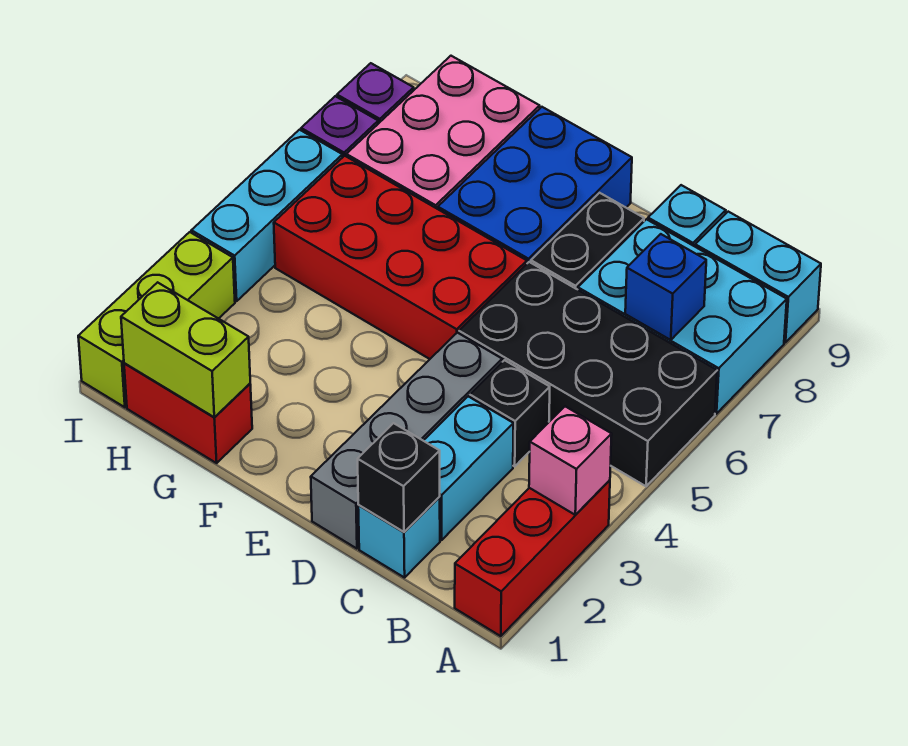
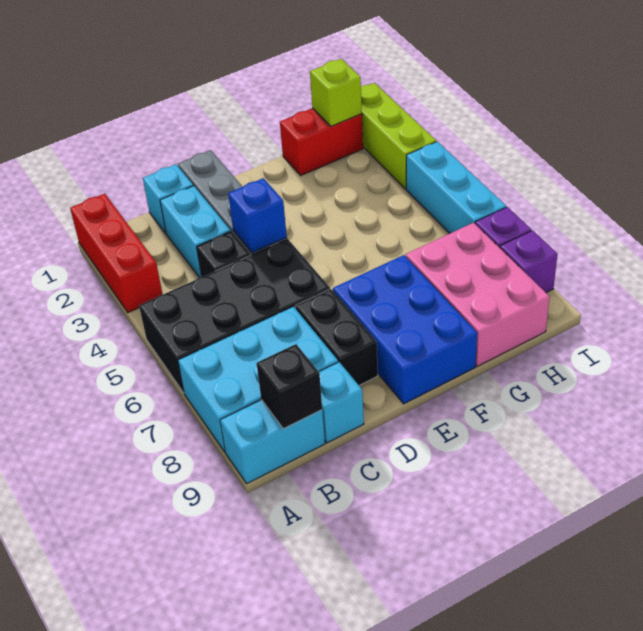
pink 1x1 brick [529,406,612,515] -> none
blue 1x1 brick [625,234,706,340] -> blue 1x1 brick moved to [228,178,287,253]
black 1x1 brick [358,423,440,532] -> black 1x1 brick moved to [257,344,322,429]
red 2x4 brick [274,156,527,359] -> none
lime 1x2 brick [121,282,250,417] -> lime 1x1 brick [310,59,362,126]

